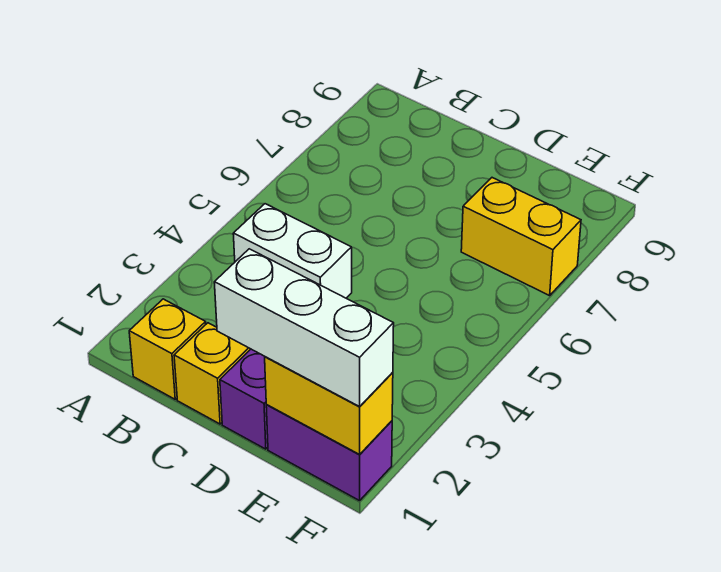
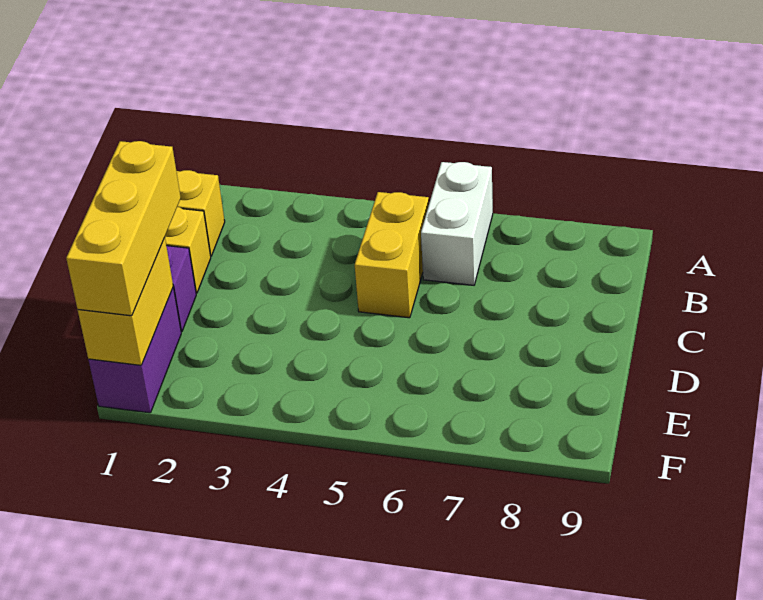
white 1x2 brick [233,204,352,298] -> white 1x2 brick moved to [421,162,493,285]
white 1x3 brick [214,249,394,407] -> yellow 1x3 brick [66,141,181,316]
yellow 1x2 brick [461,178,581,296] -> yellow 1x2 brick moved to [355,192,429,318]

